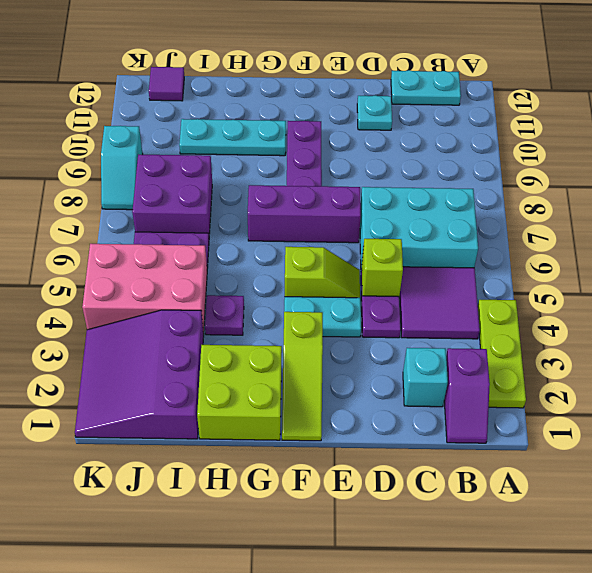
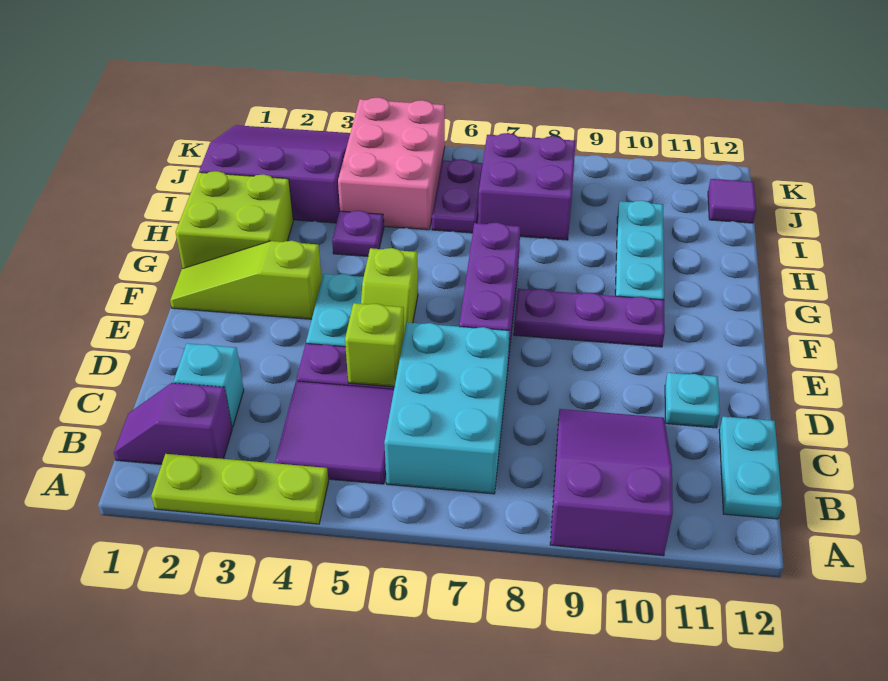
none -> purple 2x3 slope [550,409,673,556]
cyan 1x2 slope [101,126,143,210] -> none

